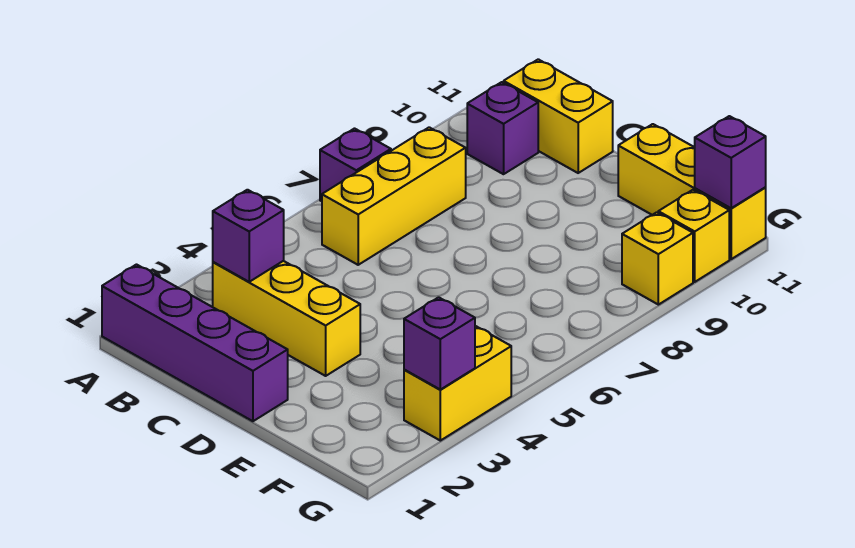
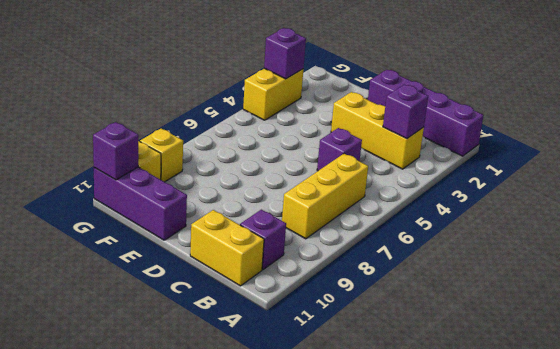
purple 1x1 brick [320,129,391,201] -> purple 1x1 brick moved to [317,128,362,171]
yellow 1x3 brick [618,124,766,259] -> purple 1x3 brick [94,167,187,240]

